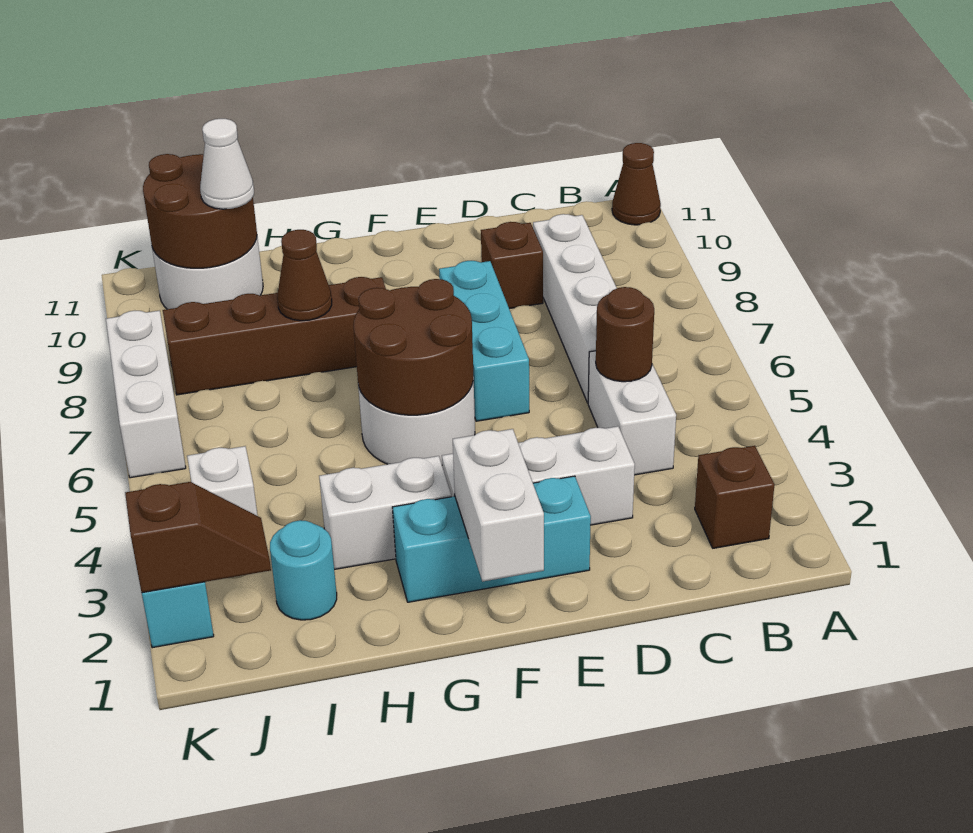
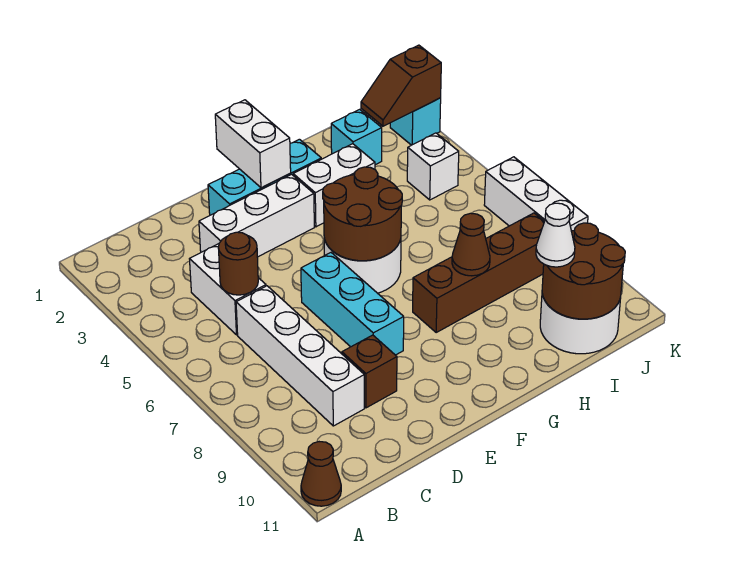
brown 1x1 brick [695,446,775,548] -> none
cyan 1x1 round brick [270,520,337,620] -> cyan 1x1 brick [331,109,382,165]

